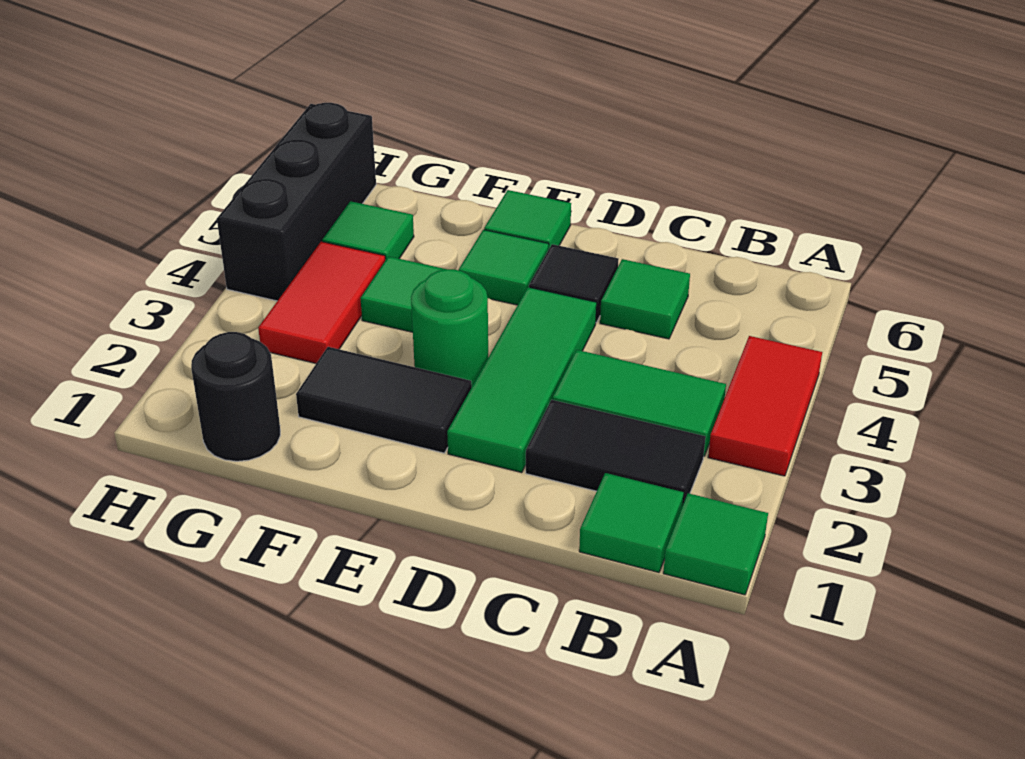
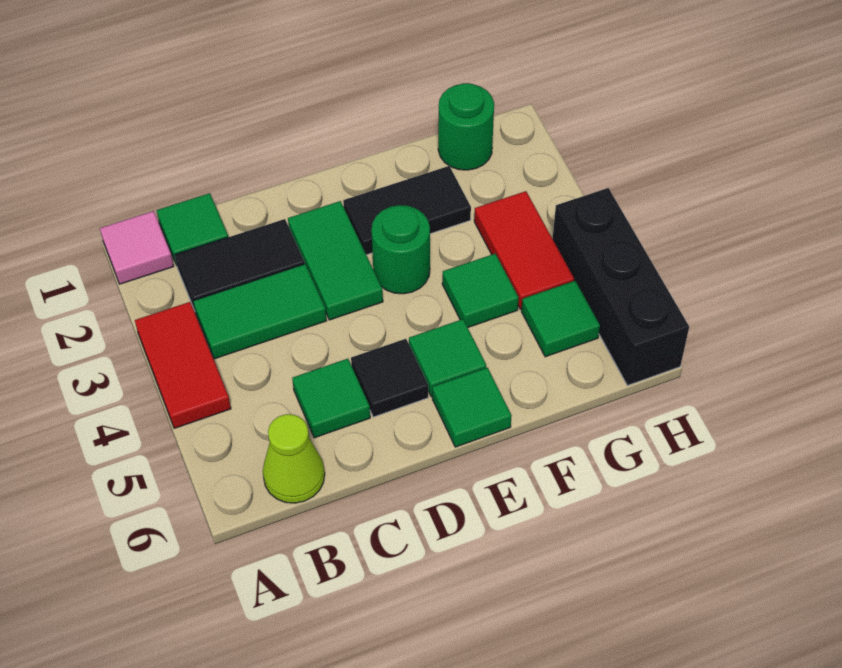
green 1x1 tile [663,493,768,595] -> pink 1x1 tile [100,211,174,284]
none -> lime 1x1 cone [263,414,325,503]
green 1x3 tile [447,287,596,473] -> green 1x2 tile [288,201,383,320]
black 1x1 round brick [191,332,280,461] -> green 1x1 round brick [438,83,494,170]

